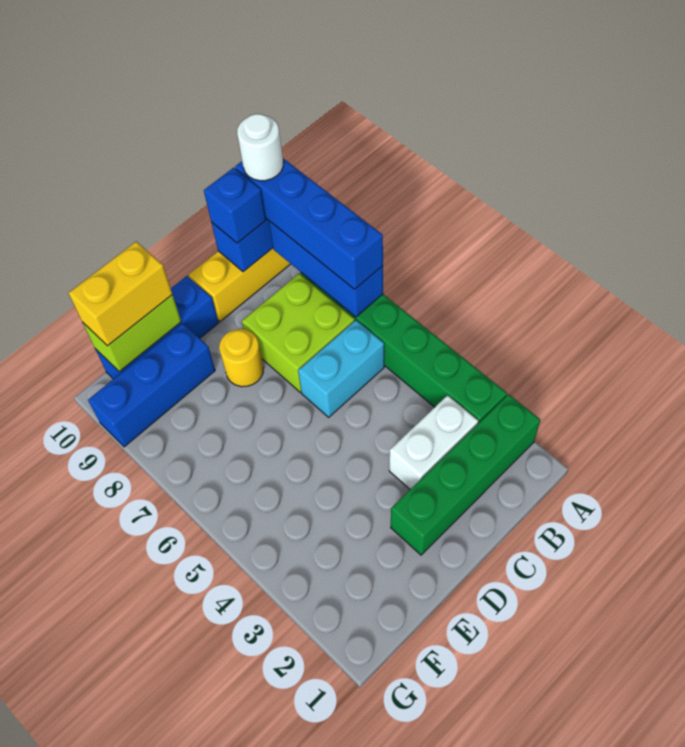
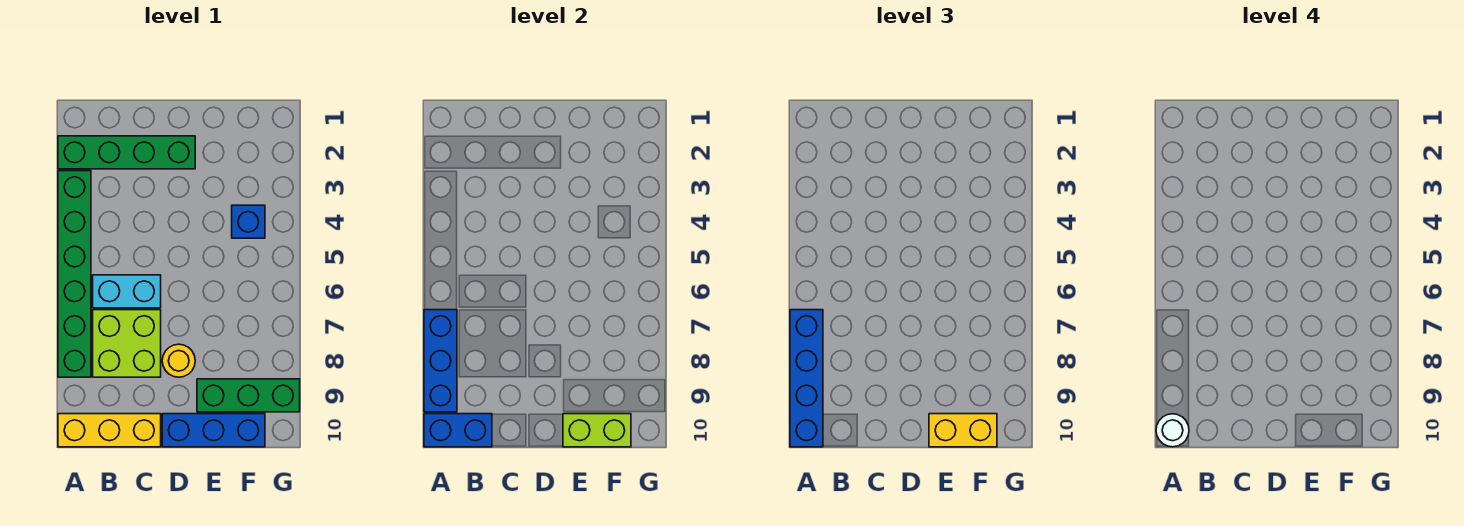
white 1x2 brick [389,395,478,489] -> none
blue 1x1 brick [204,168,266,243] -> blue 1x1 brick moved to [232,205,265,238]
blue 1x3 brick [88,323,215,447] -> green 1x3 brick [197,379,300,412]

